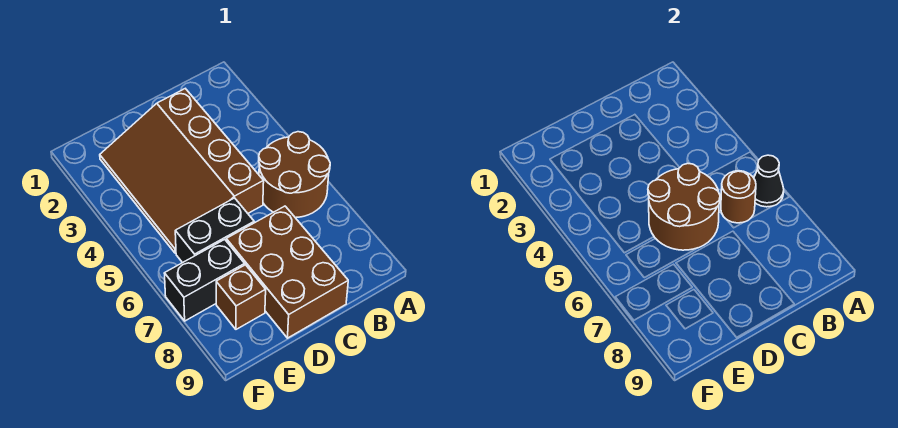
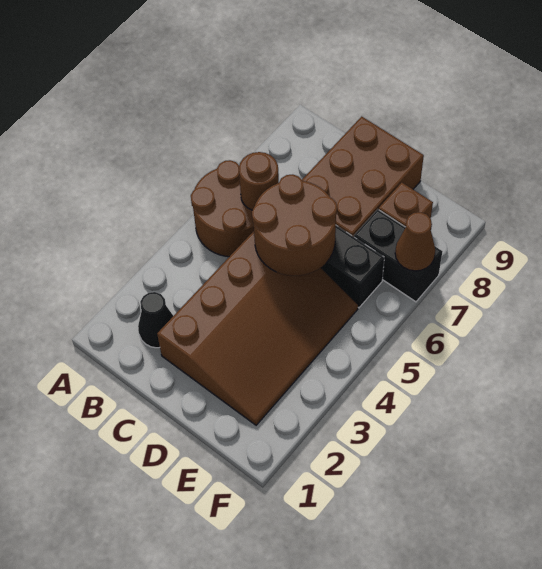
black 1x1 cone [754,155,784,207] -> black 1x1 cone moved to [138,292,173,348]
none -> brown 1x1 cone [395,212,435,271]

